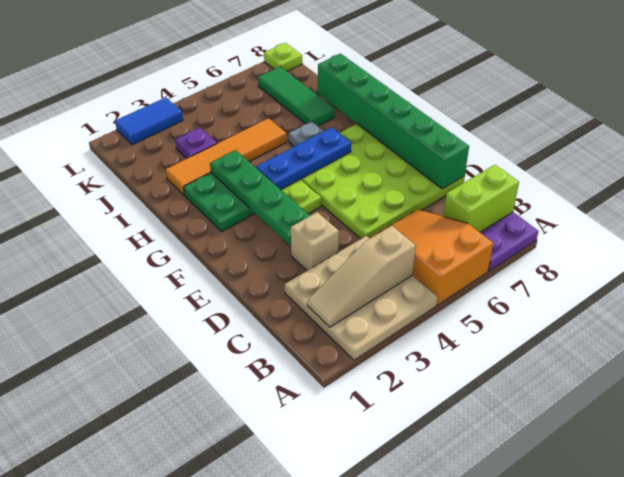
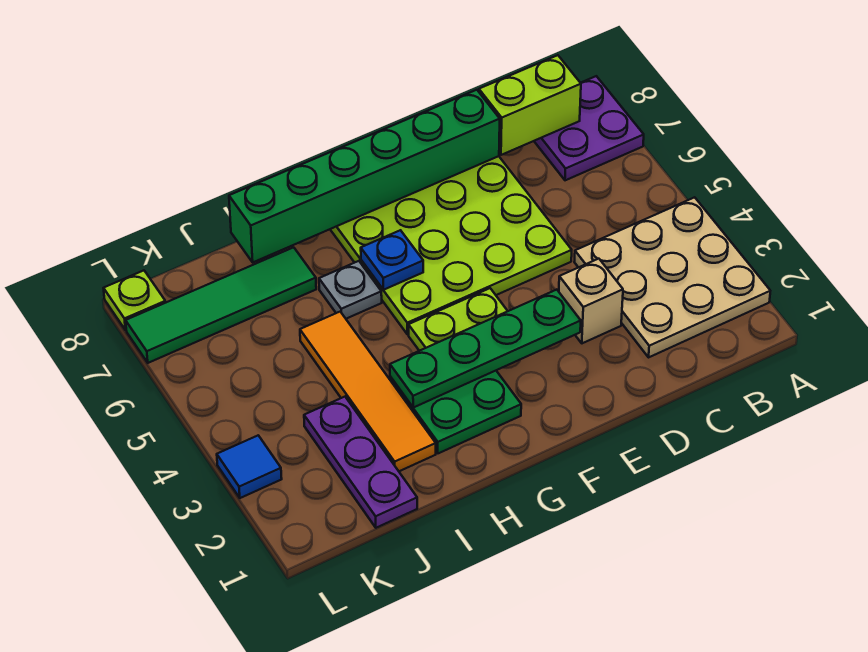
orange 2x3 slope [370,210,494,305] -> none
tan 1x3 slope [307,226,416,327] -> none
lime 1x2 brick [443,165,519,232] -> lime 1x2 brick turned to [479,55,581,155]
blue 1x3 plate [256,127,351,190] -> blue 1x1 plate [361,230,423,290]
green 1x3 tile [258,67,335,126] -> green 1x4 tile [126,247,316,363]
purple 1x1 plate [175,128,217,158] -> purple 1x3 plate [304,397,417,528]
blue 1x2 tile [115,98,183,145] -> blue 1x1 tile [217,435,282,498]

